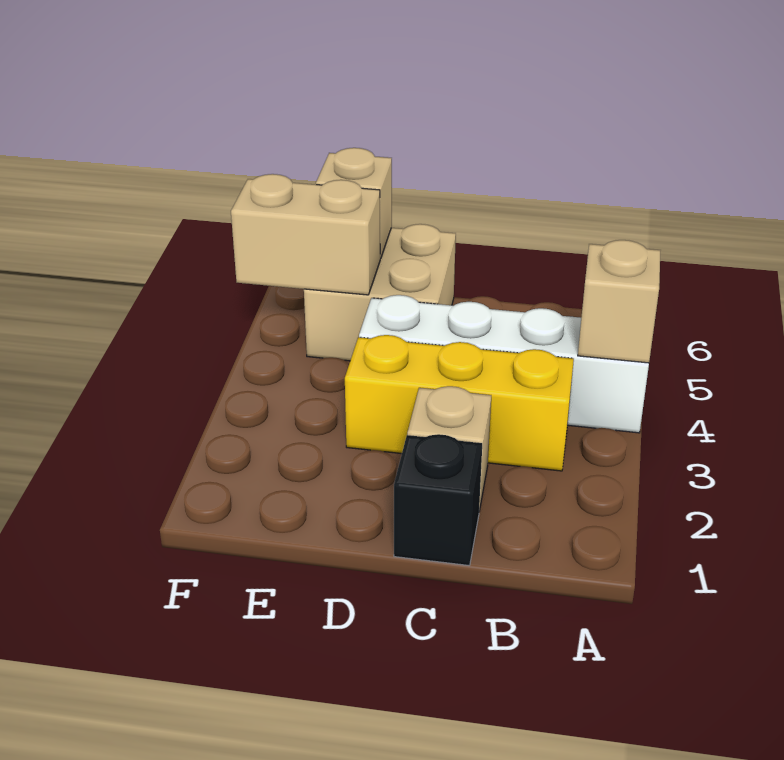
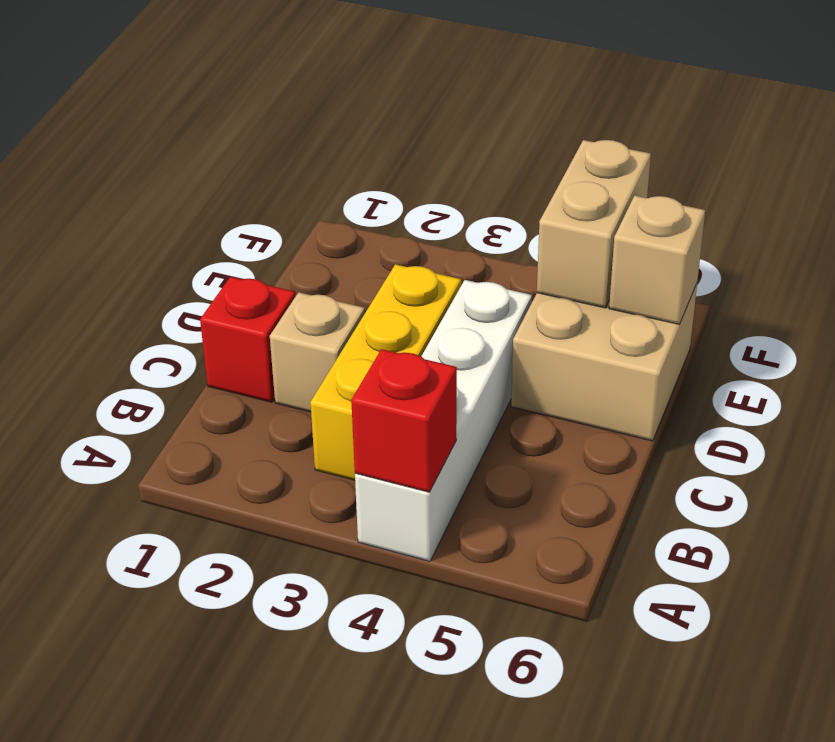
tan 1x1 brick [578,240,660,363] -> red 1x1 brick [351,349,457,492]
black 1x1 brick [394,434,482,565] -> red 1x1 brick [200,277,296,402]

